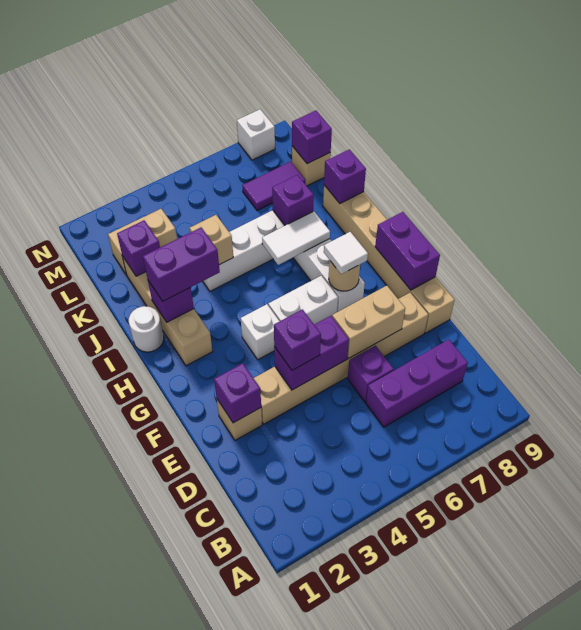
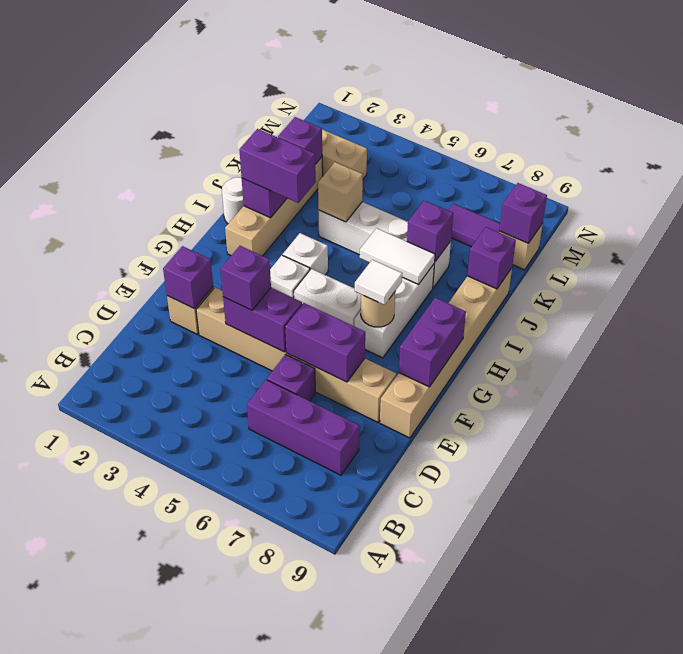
tan 1x2 brick [332,286,405,358] -> purple 1x2 brick [285,303,365,382]
white 1x1 brick [237,109,275,160] -> white 1x1 brick moved to [283,233,328,275]

